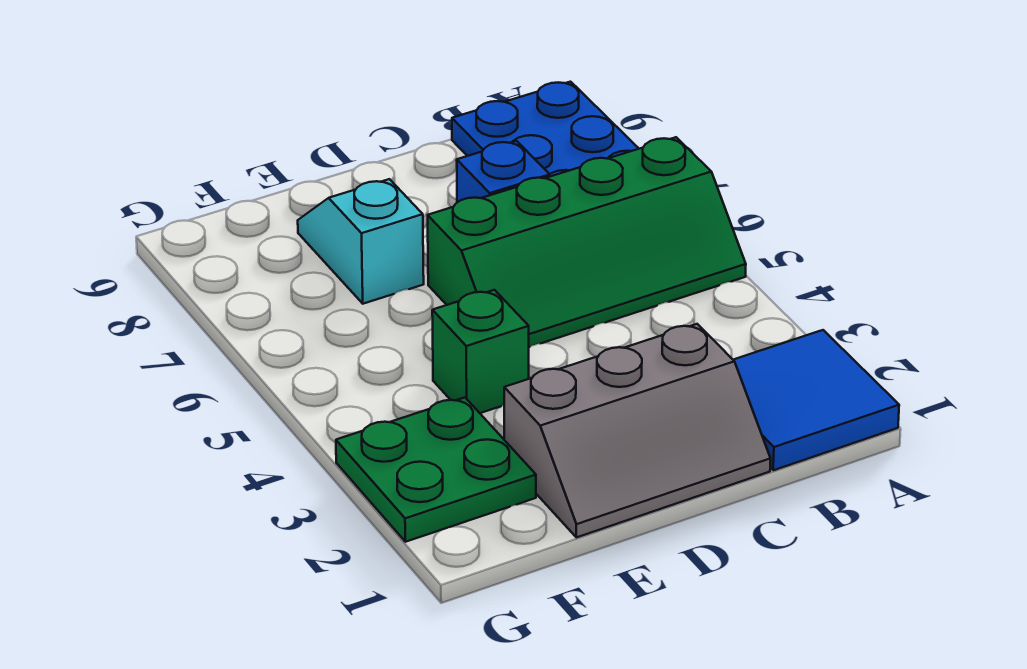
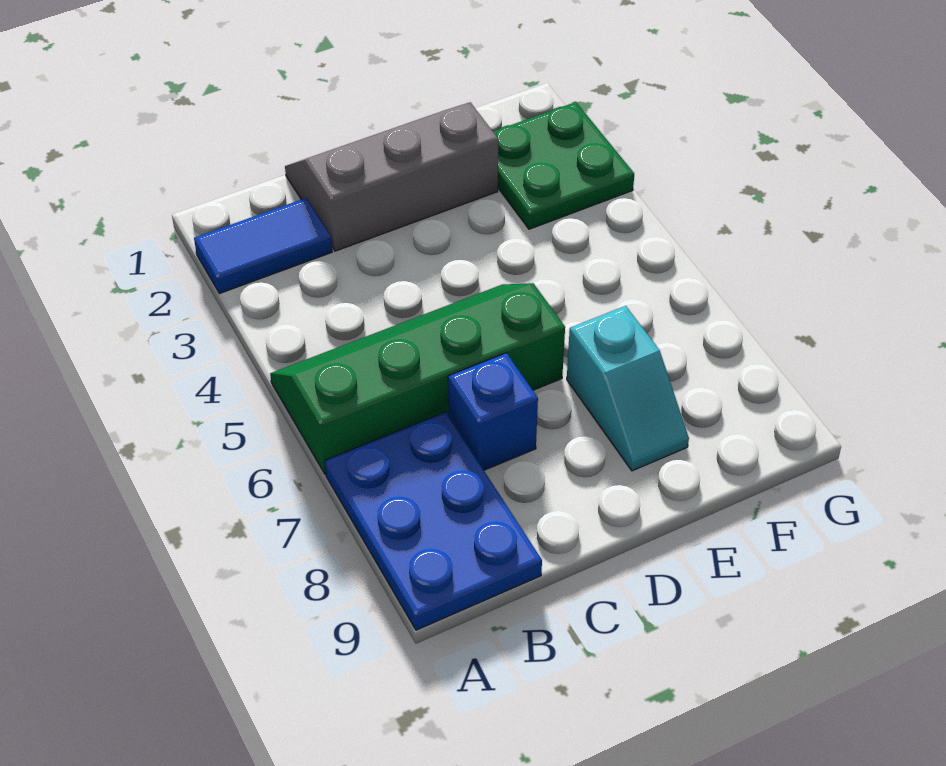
blue 2x2 tile [734,330,899,470] -> blue 1x2 tile [194,198,332,294]
green 1x1 brick [432,290,529,413] -> none

